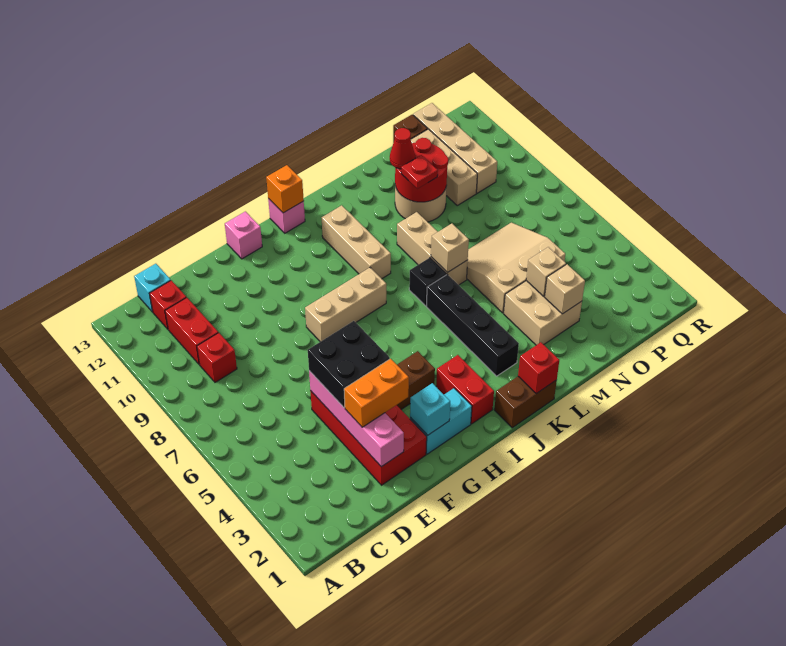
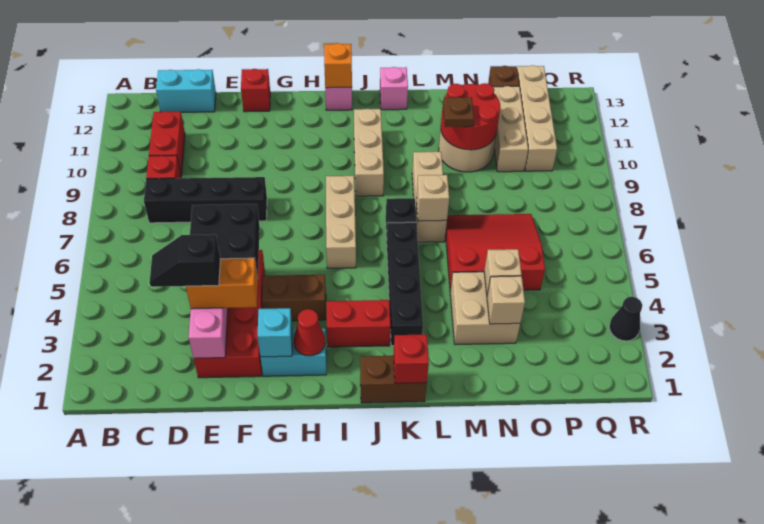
none -> black 1x4 brick [144,177,267,223]
red 1x1 brick [150,280,186,329] -> red 1x1 brick moved to [241,69,270,112]
cyan 1x1 brick [134,264,171,312] -> cyan 1x2 brick [156,69,216,112]
none -> black 1x2 slope [150,234,220,287]
tan 1x3 brick [305,268,386,342] -> tan 1x3 brick turned to [326,176,356,269]
pink 1x1 brick [225,211,262,259] -> pink 1x1 brick moved to [380,67,408,110]
red 1x2 brick [436,355,494,424] -> red 1x2 brick turned to [327,300,391,347]
tan 3x3 slope [467,222,565,313] -> red 3x3 slope [446,214,545,290]
red 1x1 plate [401,155,438,189] -> brown 1x1 plate [443,97,474,127]
red 1x1 cone [390,128,415,169] -> red 1x1 cone moved to [294,309,325,356]
none -> black 1x1 cone [609,297,642,341]

